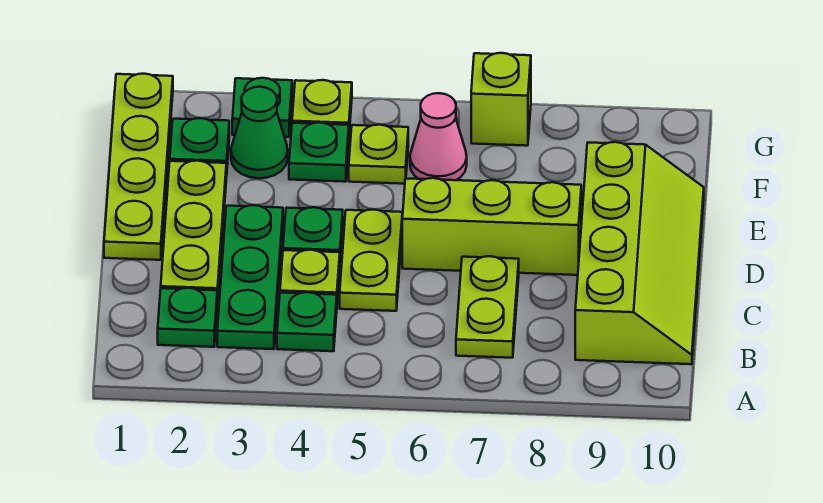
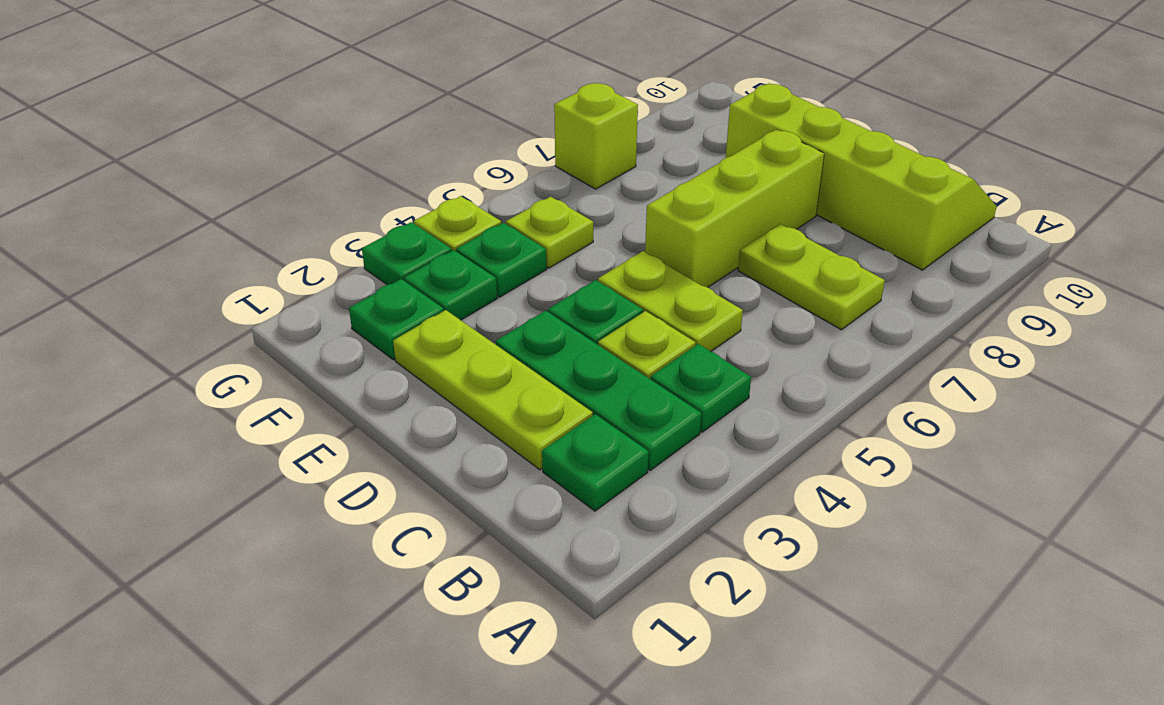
lime 1x4 plate [104,74,173,260] -> none
green 1x1 cone [231,87,288,178] -> green 1x1 plate [404,250,497,320]
pink 1x1 cone [410,93,467,180] -> none

